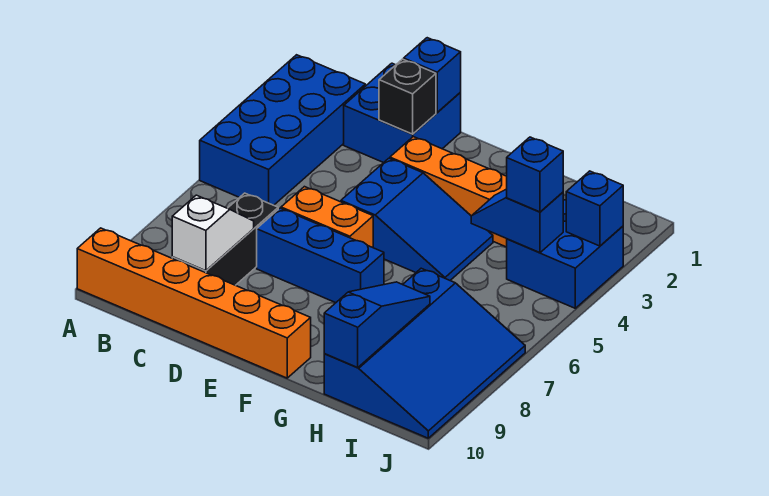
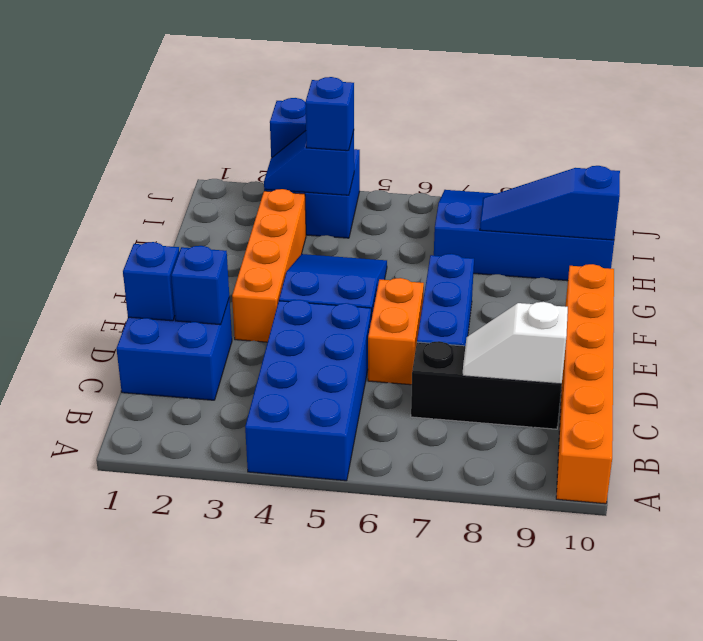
blue 2x4 brick [200,55,365,205] -> blue 2x4 brick turned to [245,300,371,481]
black 1x1 brick [379,59,436,134] -> blue 1x1 brick [171,246,229,325]
blue 1x2 slope [471,189,563,253] -> blue 1x2 slope turned to [264,131,354,195]

